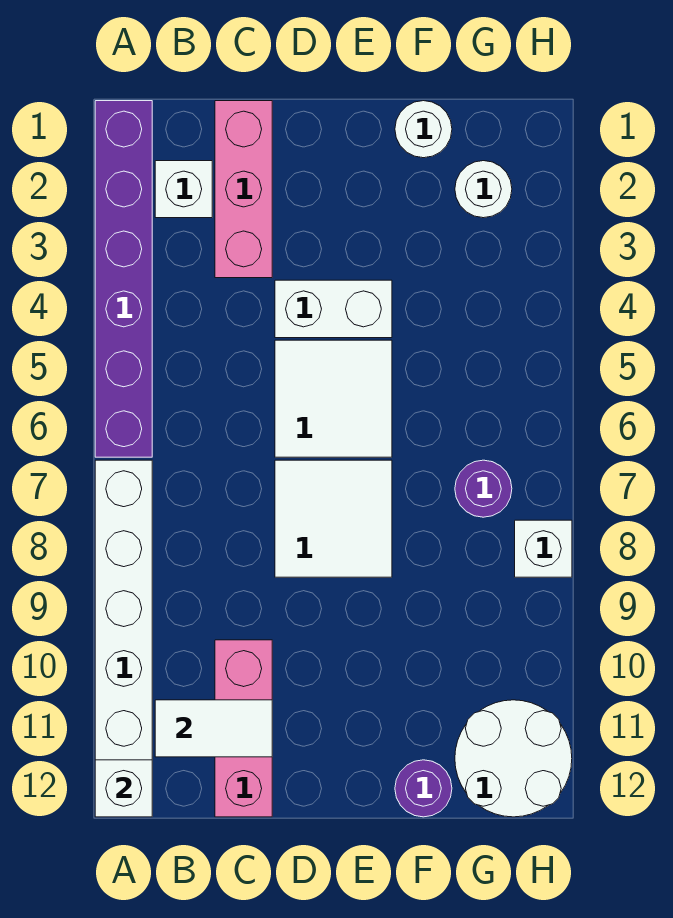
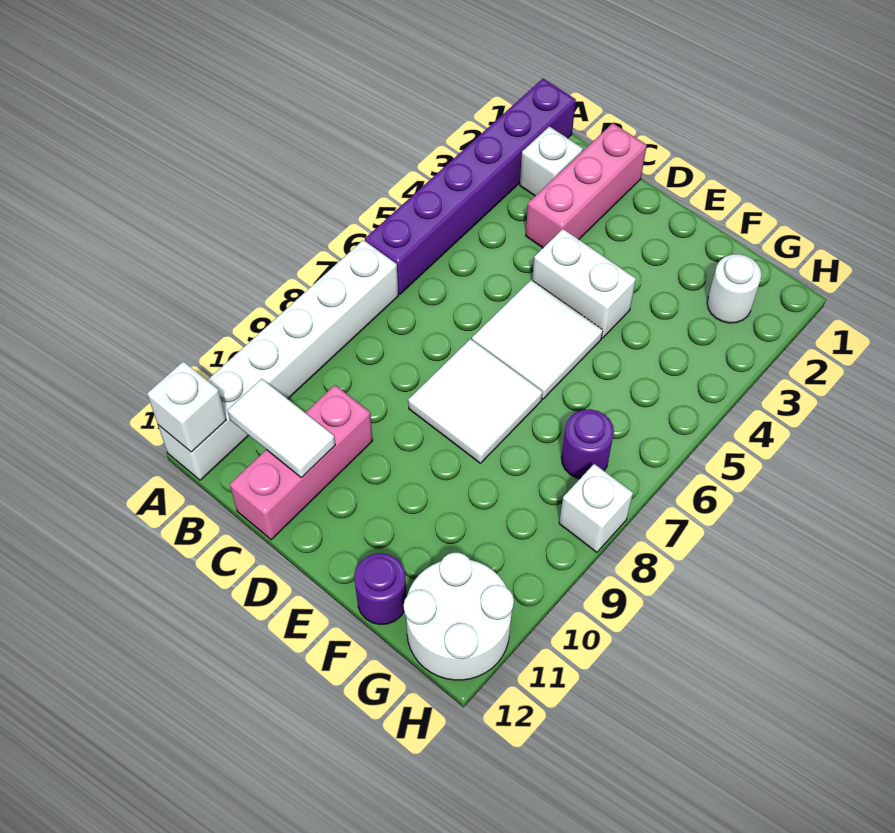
white 1x1 round brick [395,101,452,158] -> none

